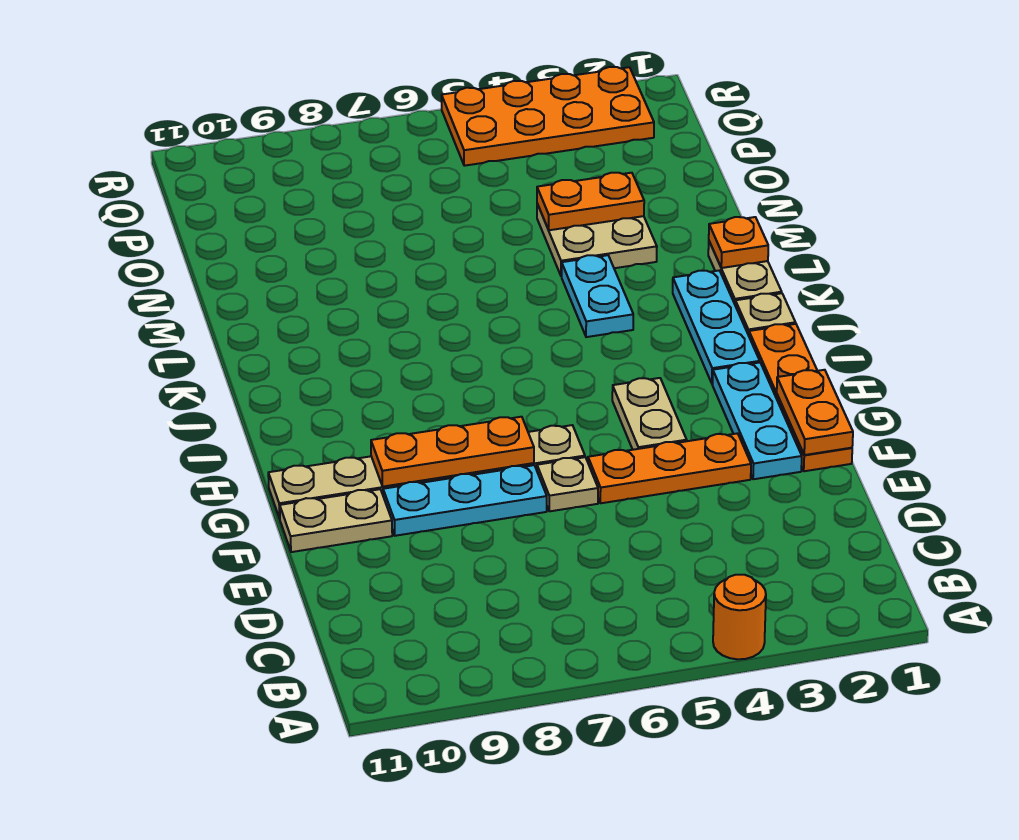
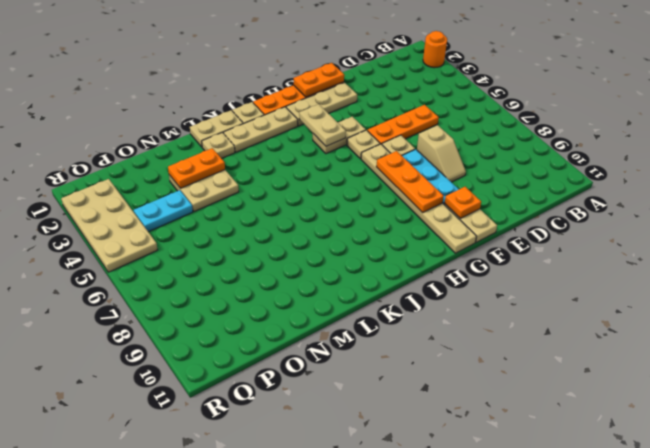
orange 1x1 round brick [713,575,766,659] -> orange 1x1 round brick moved to [423,31,447,68]
none -> tan 1x2 slope [417,125,466,182]
cyan 1x3 plate [713,363,802,479] -> tan 1x3 plate [286,83,357,126]
orange 1x3 plate [588,433,751,503] -> orange 1x3 plate turned to [367,105,439,144]
none -> tan 1x1 plate [347,130,380,159]
none -> tan 1x2 plate [299,104,346,146]
cyan 1x3 plate [673,270,760,384] -> tan 1x3 plate [224,107,298,152]
cyan 1x2 plate [562,255,633,337] -> cyan 1x2 plate moved to [134,190,193,232]
orange 1x1 plate [709,217,768,268] -> orange 1x1 plate moved to [444,187,481,218]
none -> tan 1x1 plate [202,132,235,158]
orange 1x2 plate [537,173,644,230] -> orange 1x2 plate turned to [168,148,225,188]
orange 2x4 plate [442,67,654,166] -> tan 2x4 plate [61,179,158,272]

